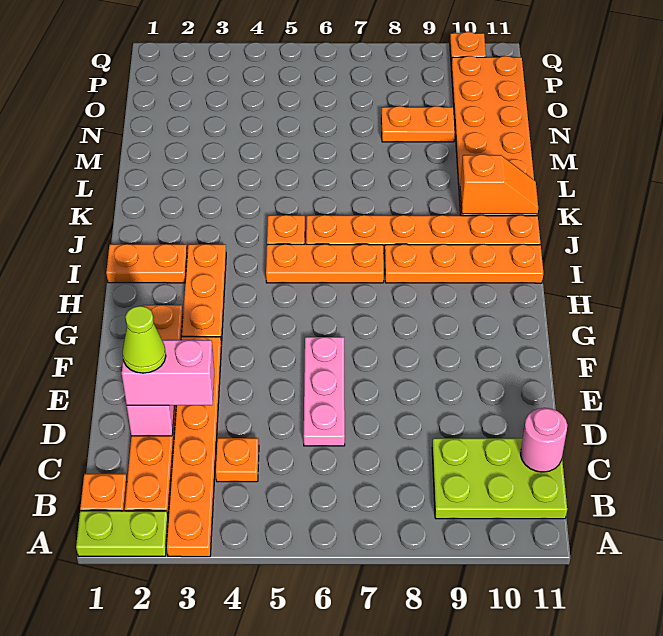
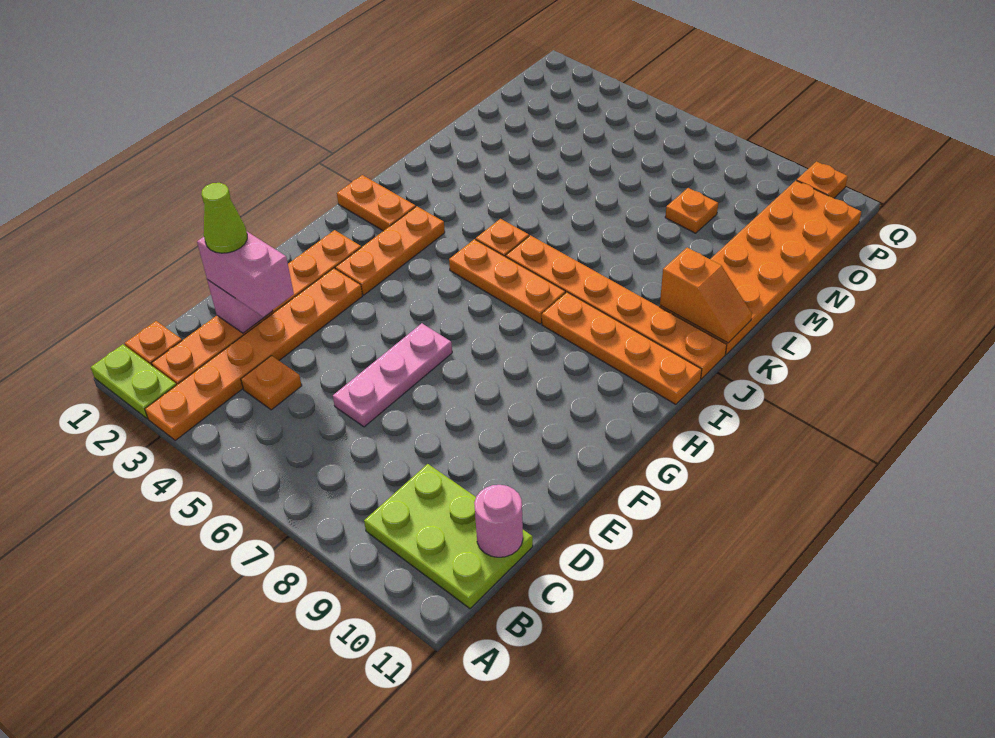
orange 1x2 plate [381,106,455,142] -> orange 1x1 plate [665,188,718,233]

